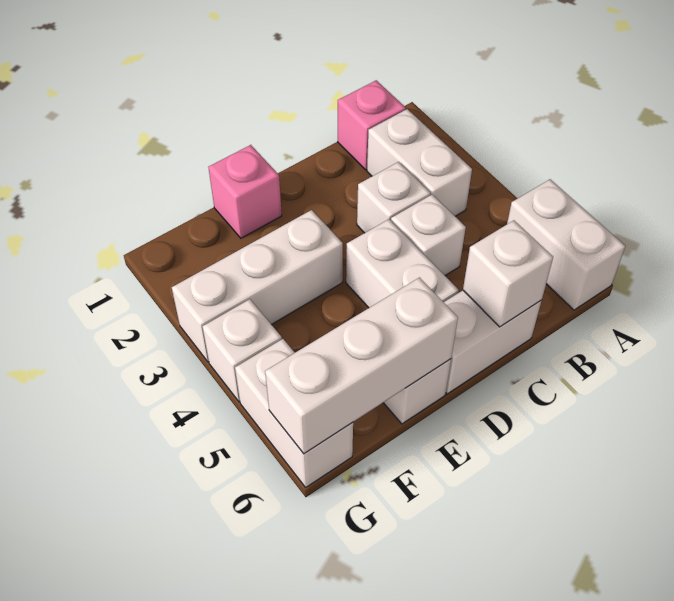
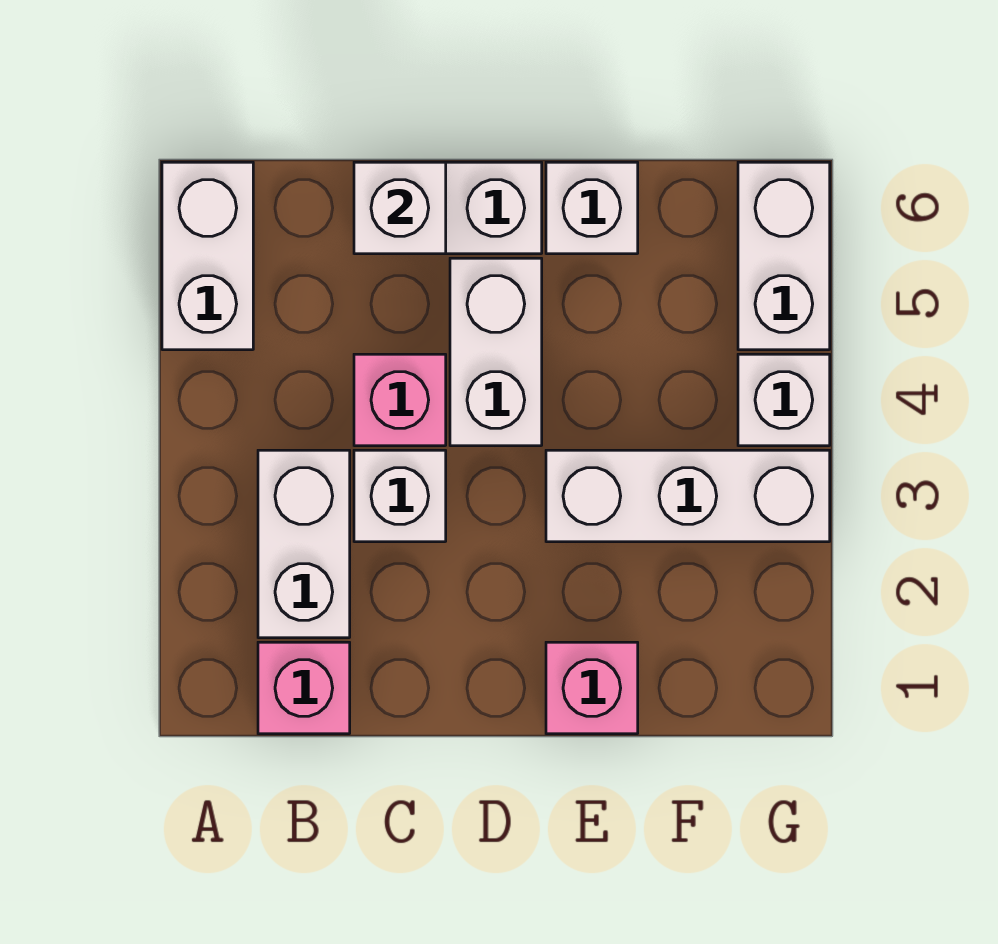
white 1x1 brick [391,195,466,276] -> pink 1x1 brick [354,354,446,446]
white 1x3 brick [265,278,458,454] -> none

